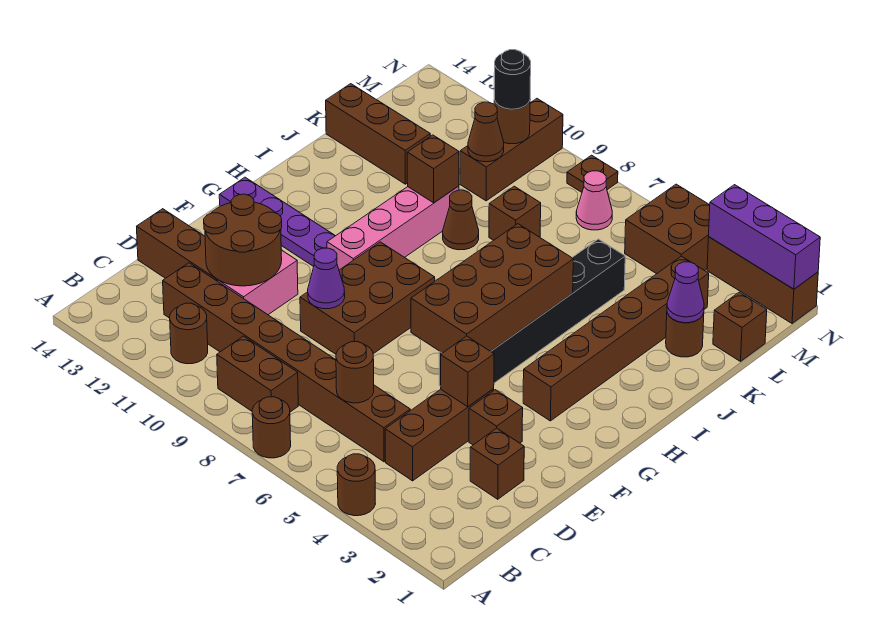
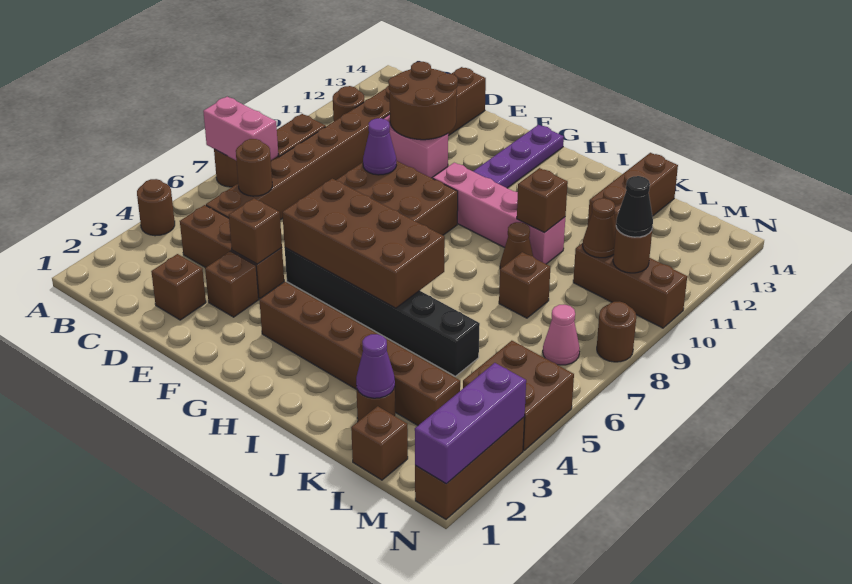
none -> pink 1x2 brick [203,97,278,160]
black 1x1 round brick [494,50,531,109] -> black 1x1 cone [616,176,653,237]
brown 1x1 plate [567,155,618,192] -> brown 1x1 round brick [597,302,636,362]

